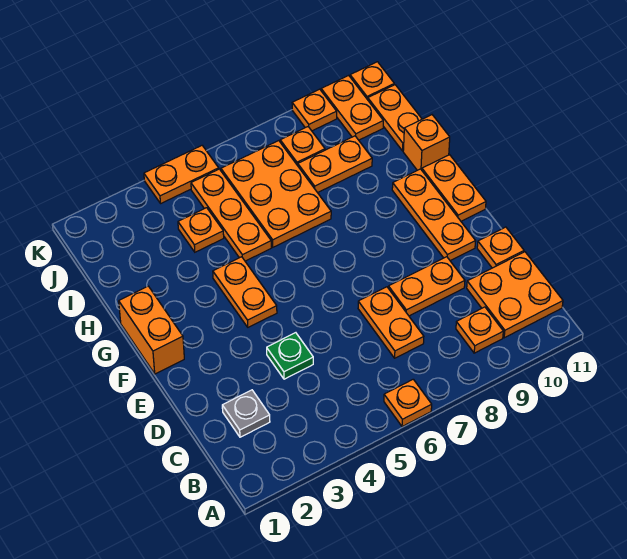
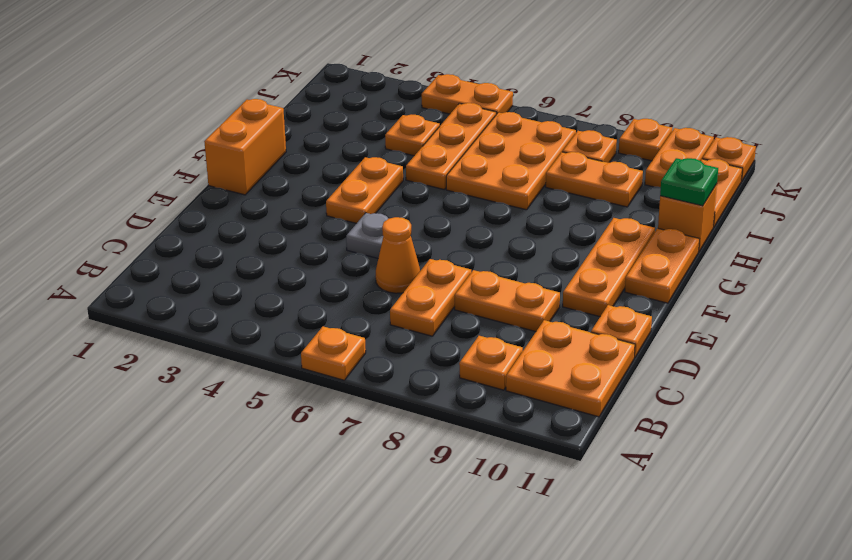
grey 1x1 plate [222,390,270,437] -> grey 1x1 plate moved to [346,213,388,258]
green 1x1 plate [267,333,313,379] -> green 1x1 plate moved to [660,158,718,206]
none -> orange 1x1 cone [376,217,420,293]

